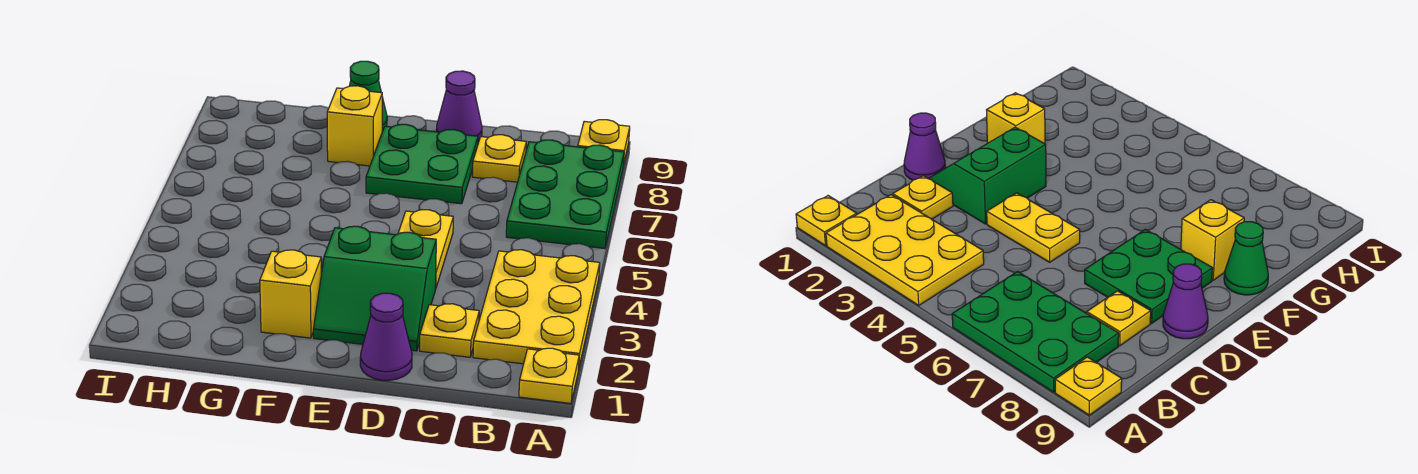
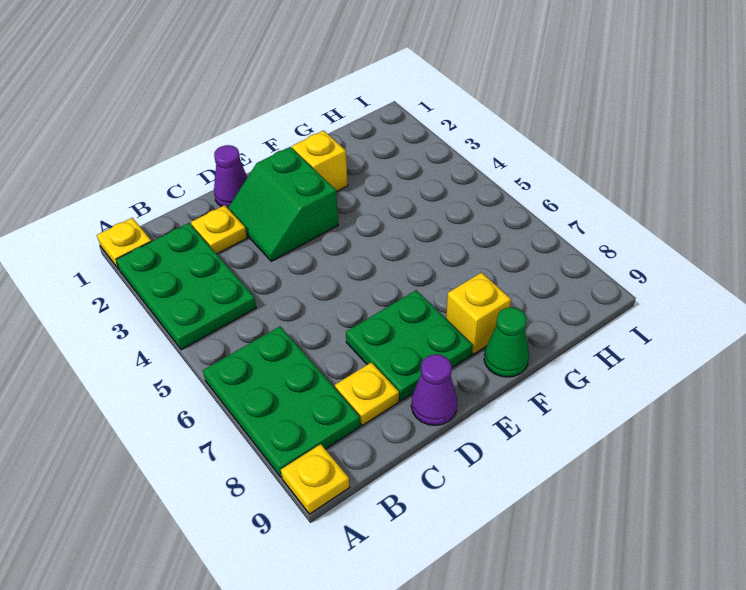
yellow 2x3 plate [473,250,600,370] -> green 2x3 plate [116,223,256,350]
green 2x2 slope [313,226,436,351] -> green 2x2 slope turned to [228,147,338,261]
yellow 1x2 plate [398,210,453,289] -> none

